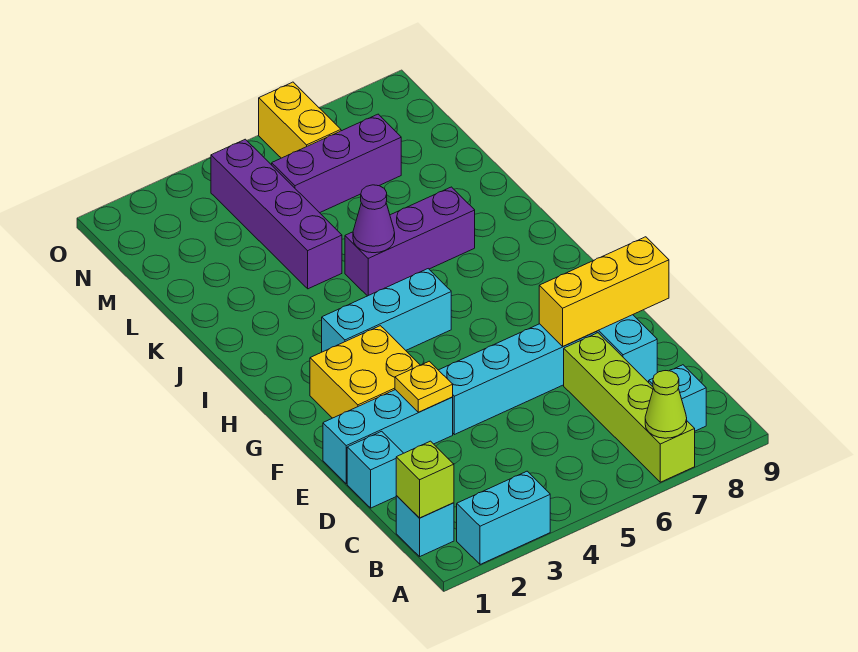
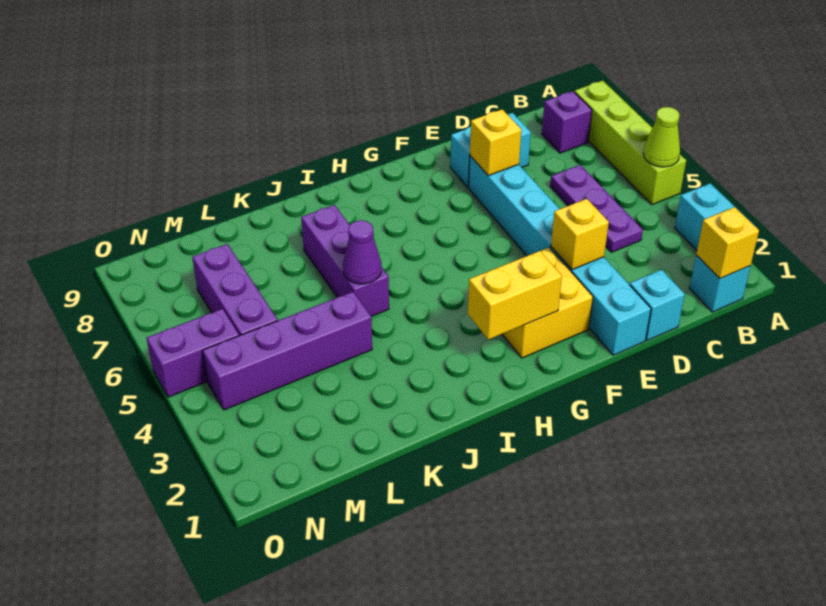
lime 1x4 brick [564,333,695,482] -> lime 1x4 brick turned to [574,80,686,205]
lime 1x1 cone [645,371,687,438] -> lime 1x1 cone moved to [643,107,680,167]
lime 1x1 brick [396,441,454,518] -> yellow 1x1 brick [696,207,759,278]
cyan 1x1 brick [649,365,706,431] -> purple 1x1 brick [542,91,592,153]
none -> purple 1x3 plate [550,165,643,252]
yellow 1x1 plate [395,361,453,412] -> yellow 1x1 brick [551,199,609,270]
yellow 1x3 brick [539,237,669,346] -> yellow 1x1 brick [470,109,521,176]
cyan 1x3 brick [322,269,451,352] -> none
none -> purple 1x2 brick [147,309,239,397]
yellow 1x2 brick [259,82,341,158] -> yellow 1x2 brick moved to [468,251,562,340]

